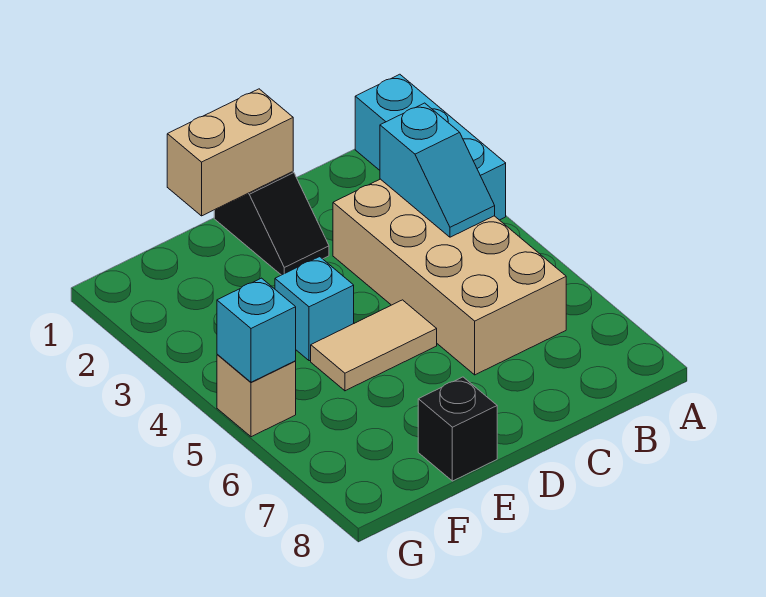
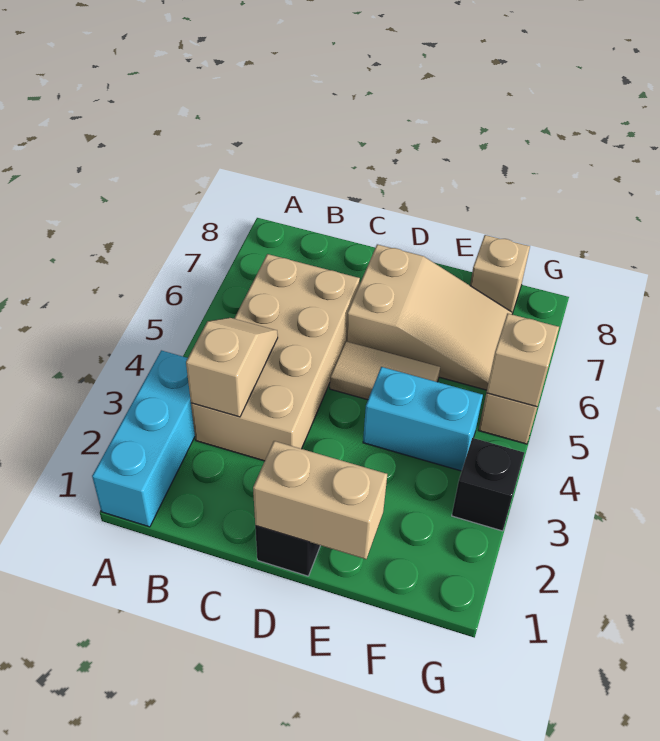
cyan 1x2 slope [380,103,495,237] -> tan 1x2 slope [186,318,278,417]
none -> tan 2x3 slope [346,244,512,390]
cyan 1x1 brick [275,257,354,361] -> cyan 1x2 brick [363,367,483,471]
black 1x1 brick [418,377,497,481] -> black 1x1 brick moved to [452,438,524,531]
none -> tan 1x1 brick [470,235,530,314]
cyan 1x1 brick [217,278,296,382] -> tan 1x1 brick [486,313,559,407]

